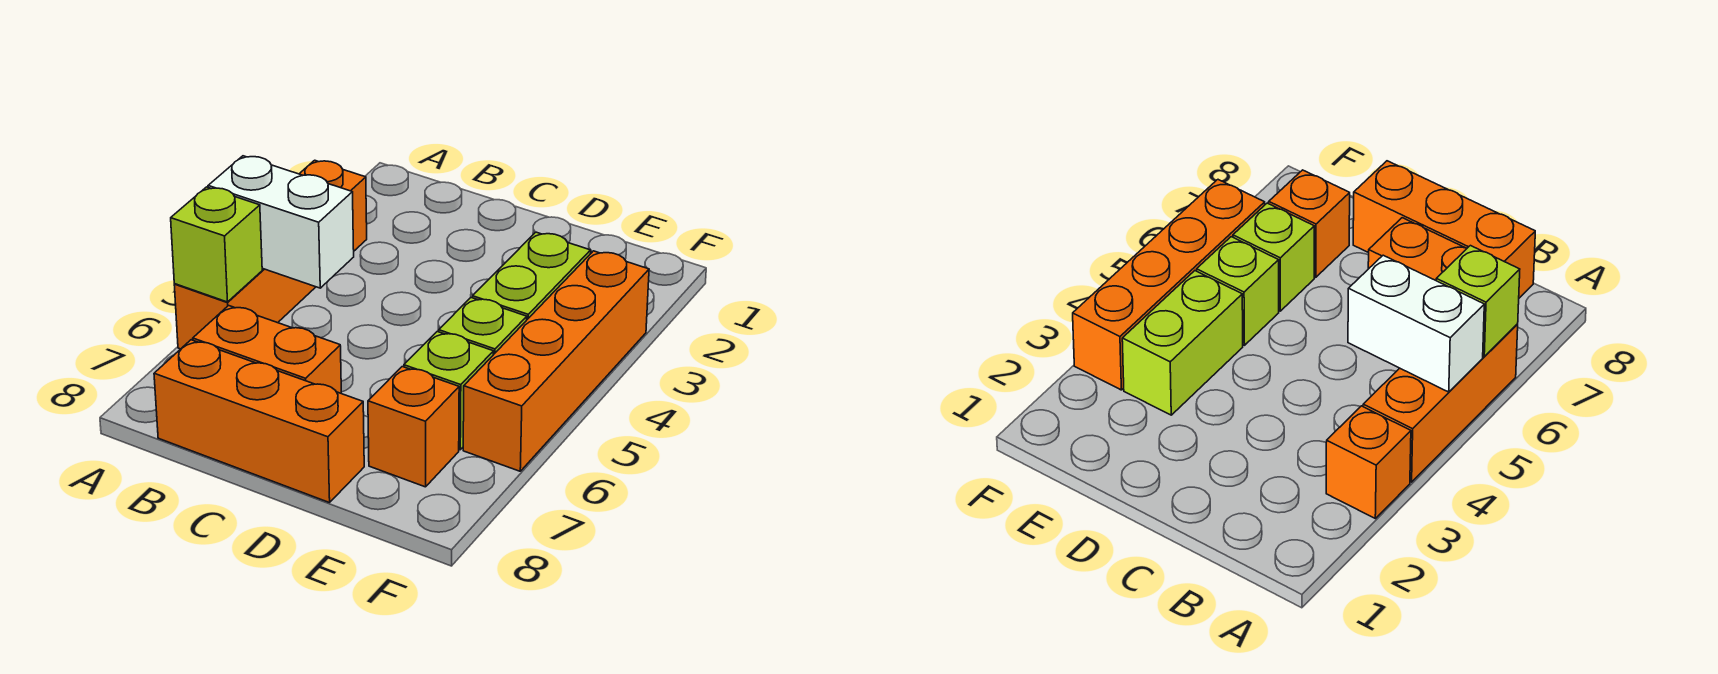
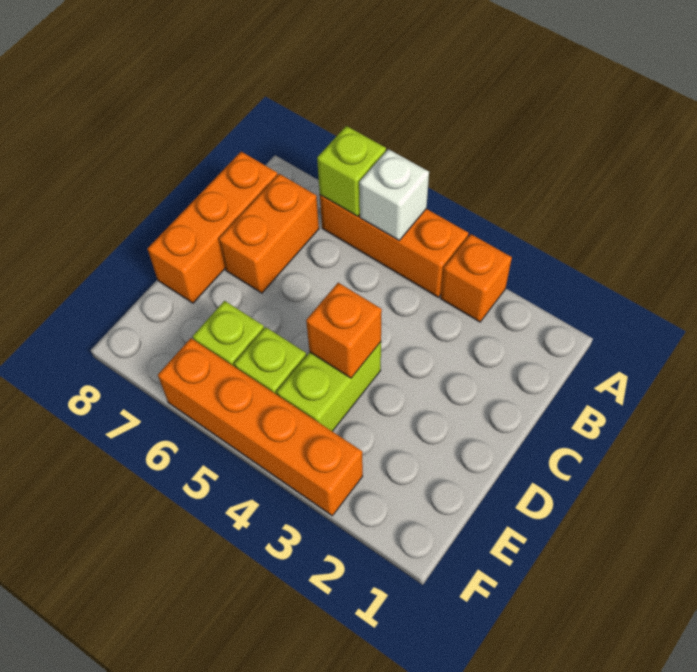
white 1x2 brick [208,156,354,288] -> white 1x1 brick [359,149,429,240]
lime 1x2 brick [473,232,591,319] -> lime 1x2 brick turned to [277,342,381,431]
orange 1x1 brick [368,367,459,487] -> orange 1x1 brick moved to [306,283,382,378]

